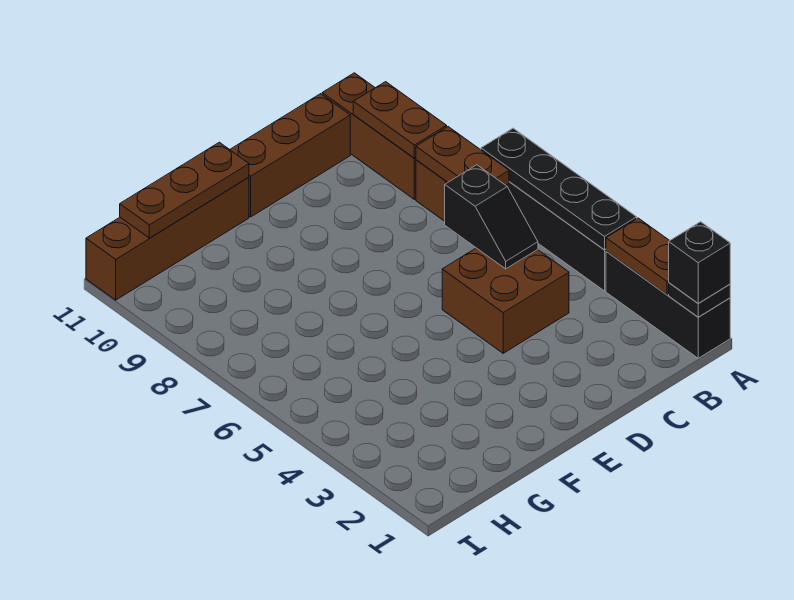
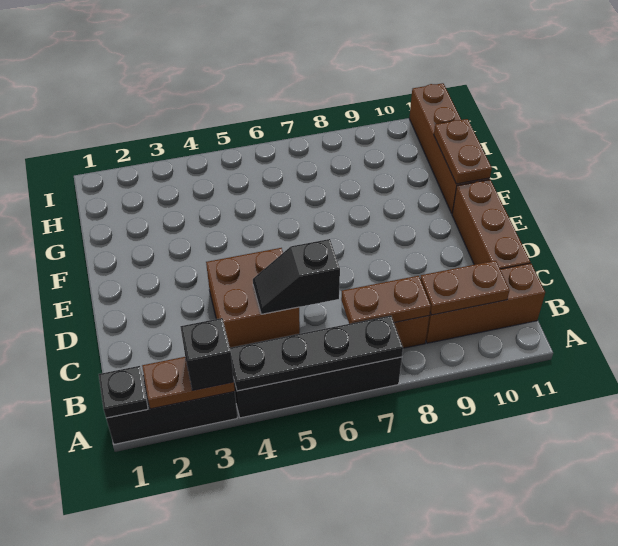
black 1x1 brick [669,222,730,303] -> black 1x1 brick moved to [180,318,234,390]
brown 1x3 plate [120,142,249,238] -> brown 1x2 plate [434,119,492,184]

